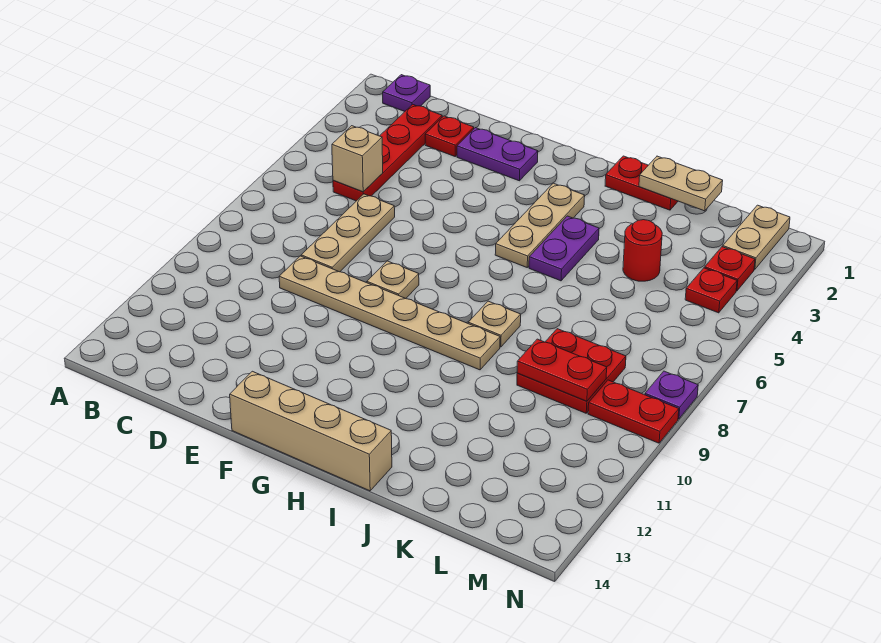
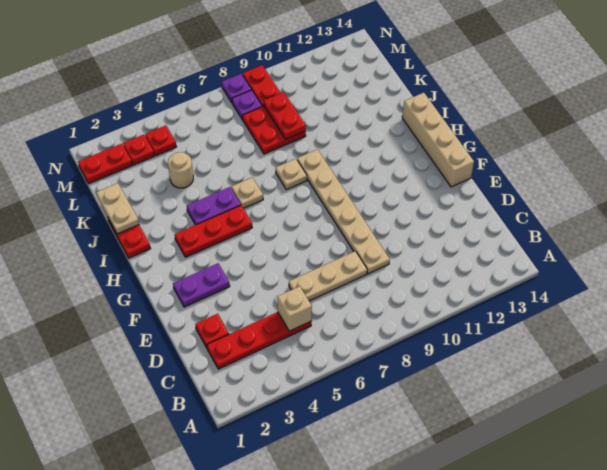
purple 1x1 plate [383,75,430,111] -> purple 1x1 plate moved to [232,90,262,119]
purple 1x2 plate [457,128,538,181] -> purple 1x2 plate turned to [173,263,230,307]
tan 1x1 plate [367,261,419,299] -> tan 1x1 plate moved to [232,177,263,208]
tan 1x3 plate [495,183,585,267] -> red 1x3 plate [175,205,252,257]
red 1x1 round brick [623,220,662,281] -> tan 1x1 round brick [168,152,193,188]
tan 1x2 plate [723,205,790,269] -> red 1x2 plate [78,144,132,184]

